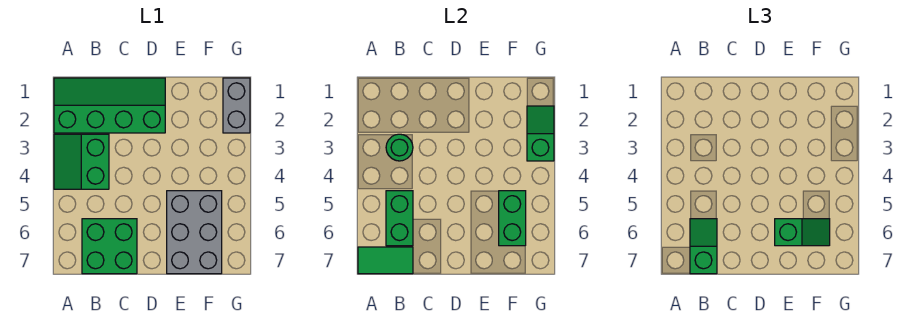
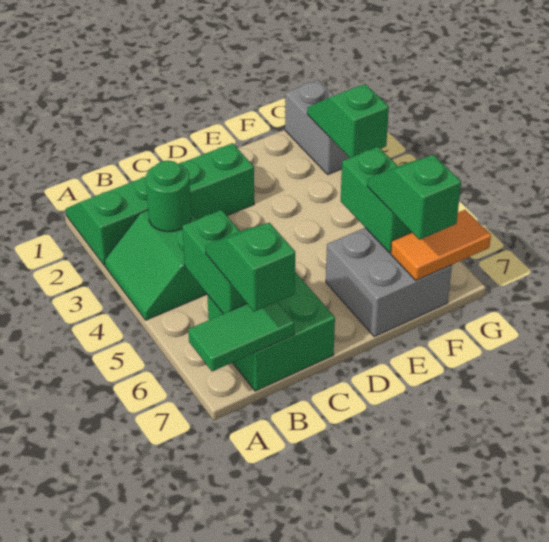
grey 2x3 brick [167,191,222,274] -> grey 2x2 brick [326,228,452,337]
green 1x2 slope [775,219,830,246] -> green 1x2 slope turned to [367,155,461,240]
none -> orange 1x2 tile [391,210,491,281]

